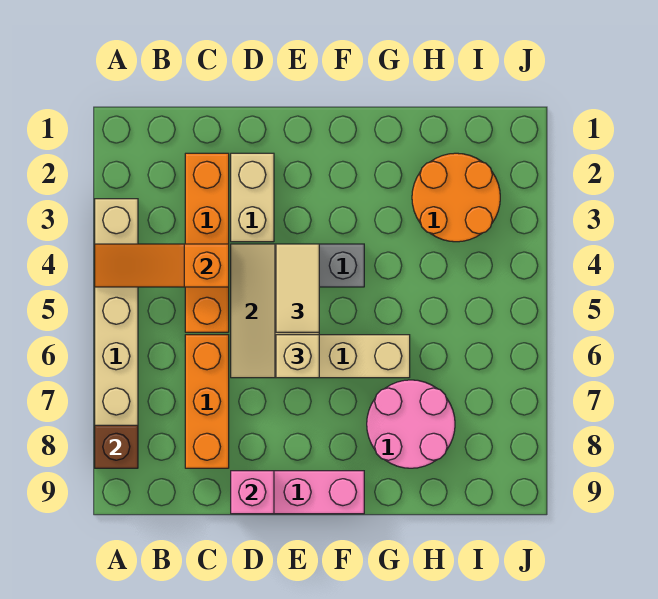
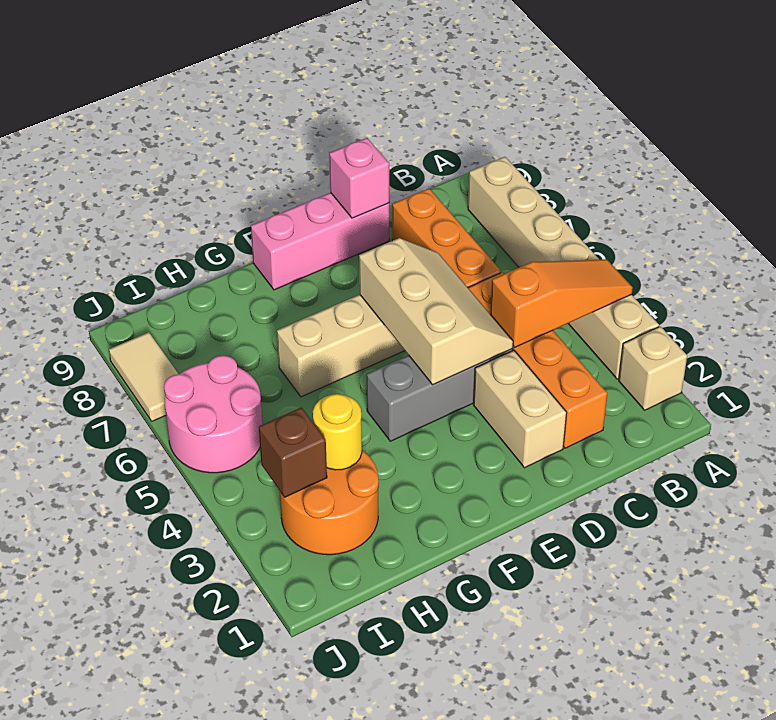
brown 1x1 brick [95,425,138,468] -> brown 1x1 brick moved to [259,407,327,497]
tan 1x2 tile [276,244,319,332] -> tan 1x2 tile moved to [109,332,178,421]
tan 1x1 brick [276,335,319,378] -> tan 1x1 brick moved to [619,326,687,410]
pink 2x2 round brick [367,380,455,468] -> pink 2x2 round brick moved to [164,356,263,473]
none -> yellow 1x1 round brick [313,394,362,470]

